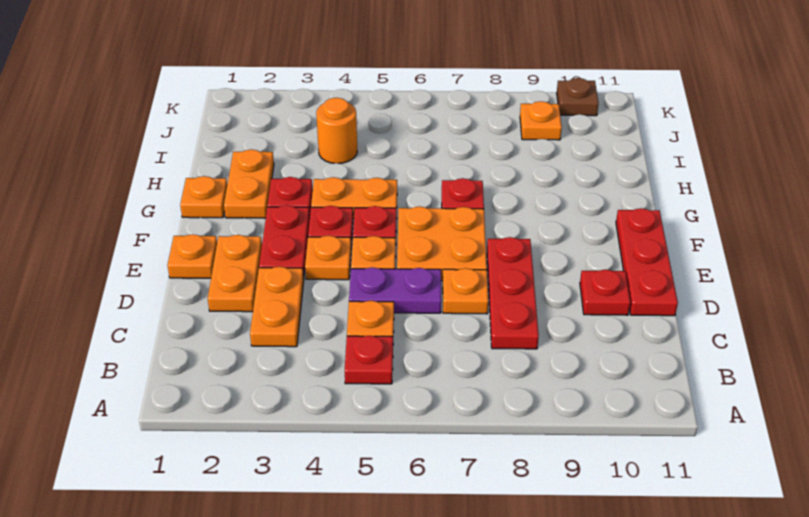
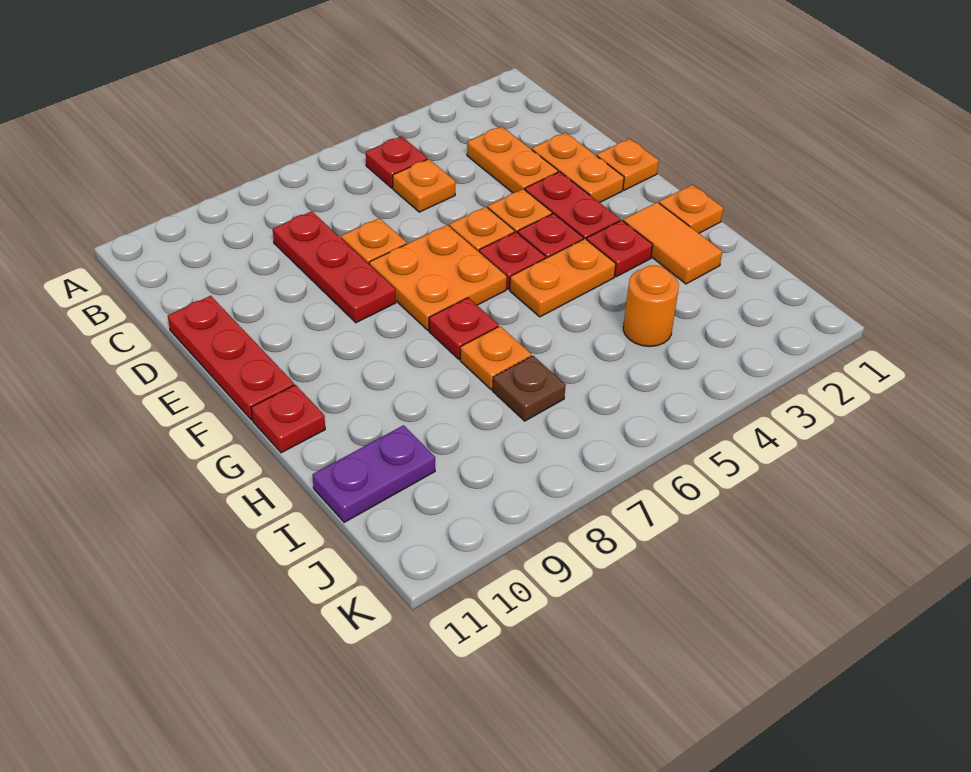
purple 1x2 plate [349,267,441,313] -> purple 1x2 plate moved to [312,425,435,522]
red 1x1 plate [580,270,630,315] -> red 1x1 plate moved to [251,385,325,453]
orange 1x2 plate [224,149,274,218] -> orange 1x2 tile [623,202,722,284]
orange 1x1 plate [520,101,562,140] -> orange 1x1 plate moved to [460,326,531,390]
brown 1x1 plate [557,78,599,116] -> brown 1x1 plate moved to [493,356,566,421]

